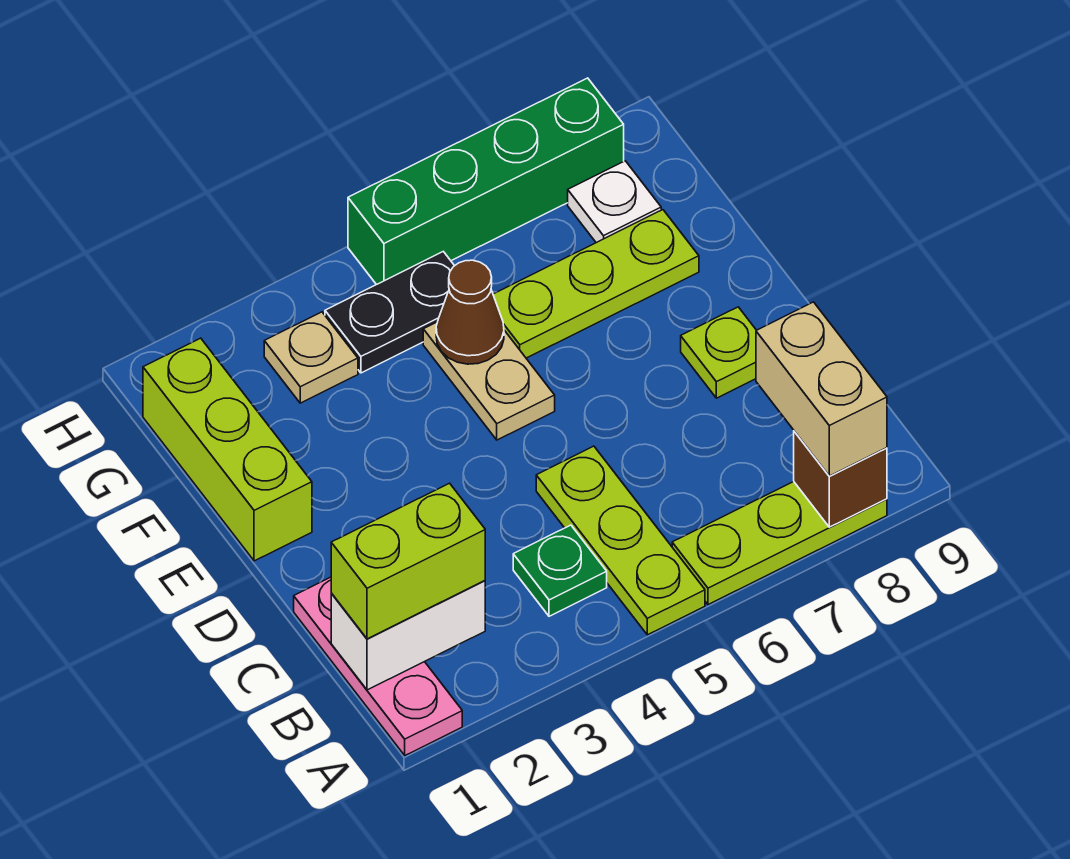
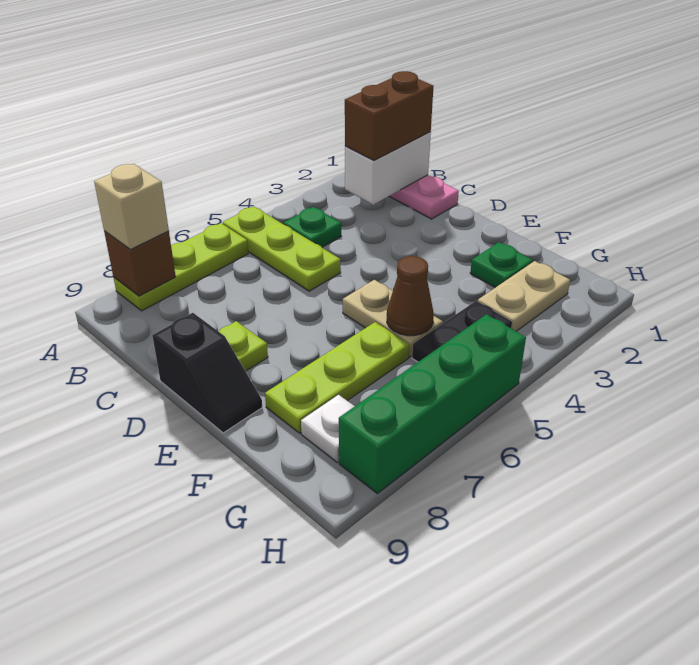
tan 1x2 brick [756,302,887,476] -> tan 1x1 brick [94,164,169,250]
lime 1x2 brick [331,483,485,639] -> brown 1x2 brick [345,71,434,160]
none -> black 1x2 slope [152,313,262,433]
lime 1x3 brick [143,338,312,561] -> none
none -> green 1x1 plate [470,242,533,288]
tan 1x1 plate [264,312,358,403] -> tan 1x2 plate [478,261,570,331]

